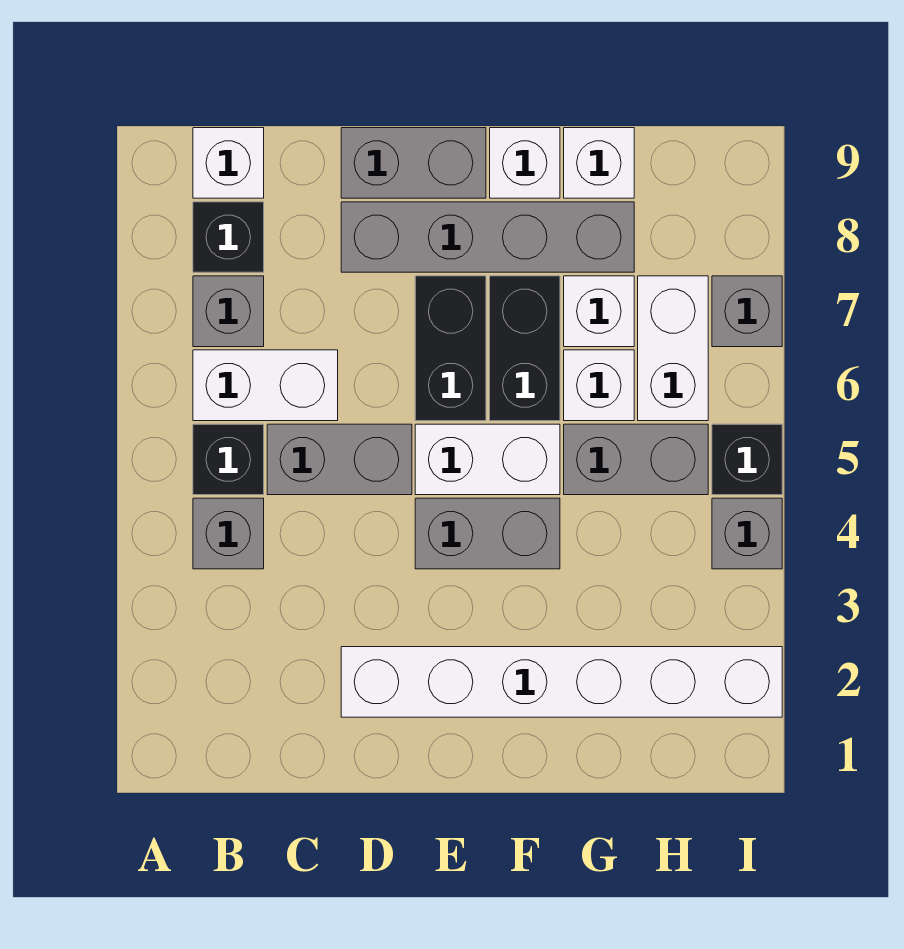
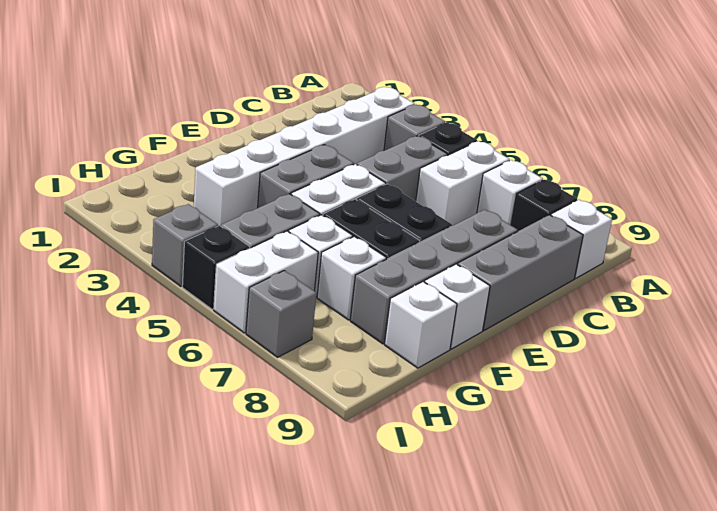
grey 1x1 brick [193,276,264,347] -> white 1x1 brick [477,160,543,225]
white 1x6 brick [341,647,782,717] -> white 1x6 brick moved to [194,87,415,226]
grey 1x2 brick [341,128,486,198] -> grey 1x3 brick [458,215,583,330]
white 1x2 brick [638,276,708,421] -> white 1x2 brick turned to [214,231,318,333]

